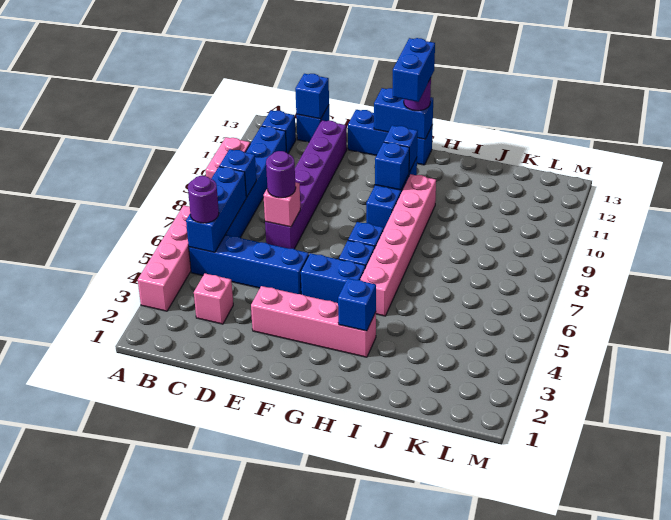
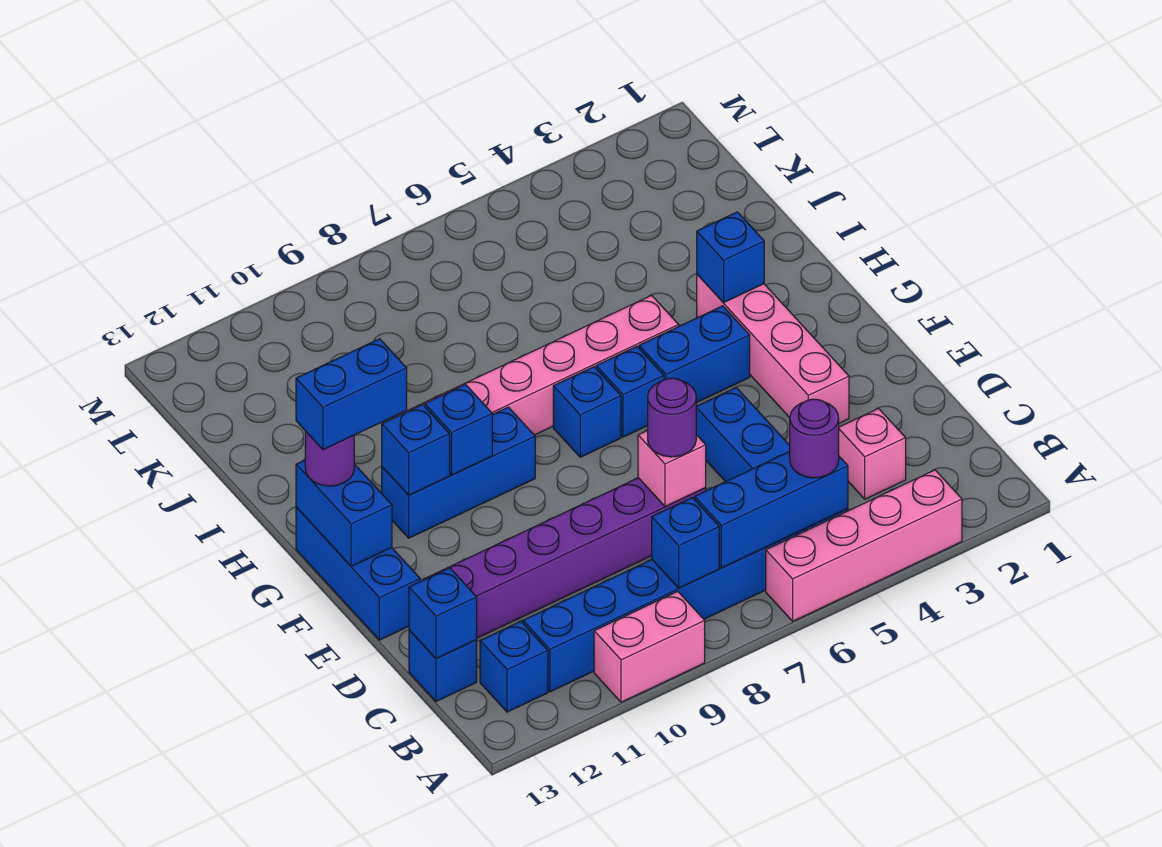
blue 1x2 brick [301,253,365,303] -> blue 1x2 brick turned to [639,306,750,403]

